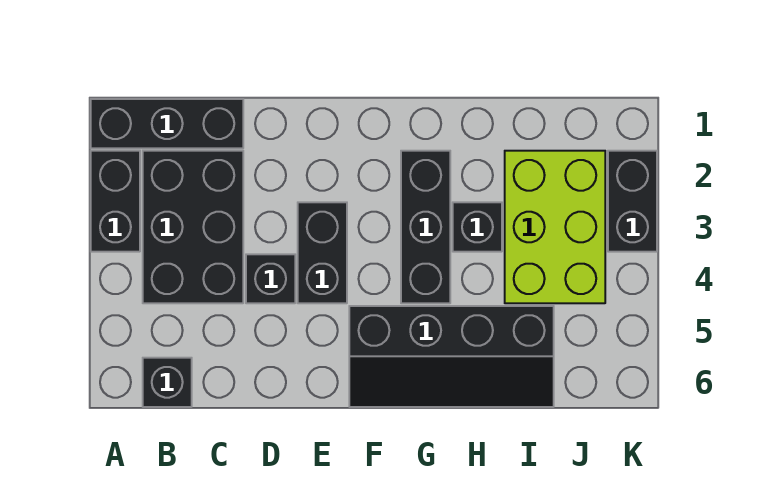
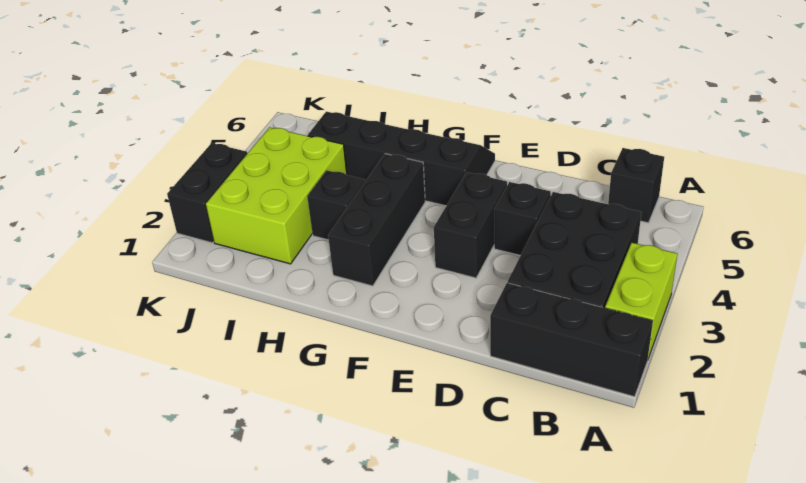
black 1x2 brick [91,151,140,252] -> lime 1x2 brick [605,243,677,359]

